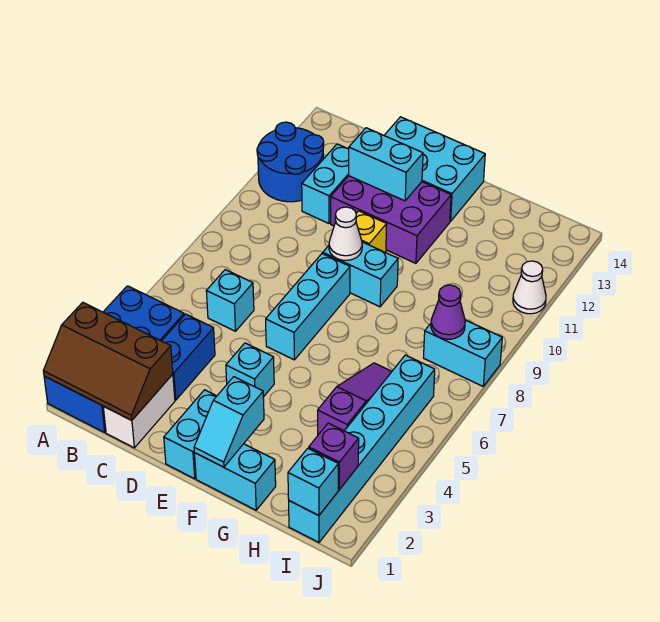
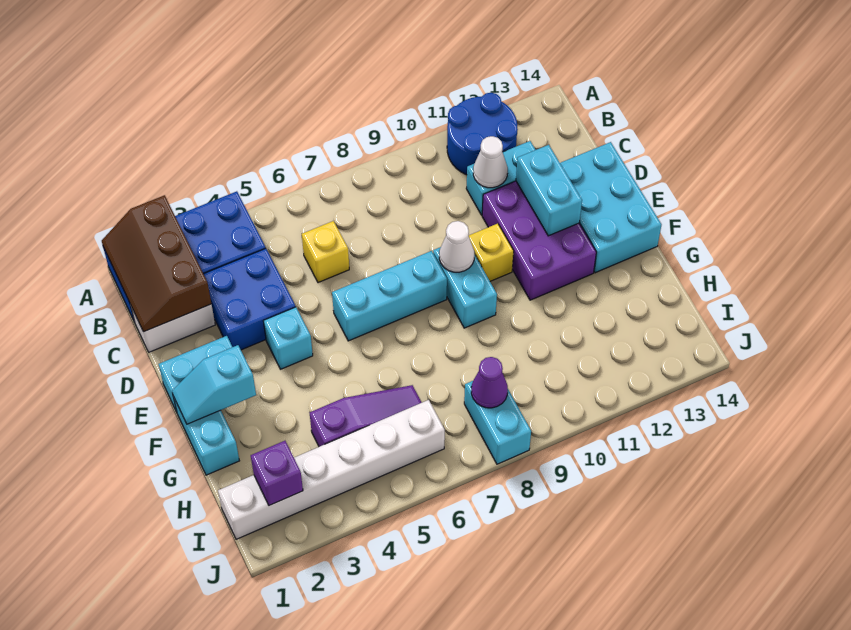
blue 1x2 brick [162,314,215,400] -> blue 2x2 brick [204,248,296,350]
cyan 1x1 brick [206,270,254,331] -> yellow 1x1 brick [302,221,349,283]
cyan 1x6 brick [289,355,435,542] -> white 1x6 brick [218,400,445,539]
cyan 1x1 brick [288,448,338,516] -> none
white 1x1 cone [513,261,546,314] -> white 1x1 cone moved to [473,136,508,188]

